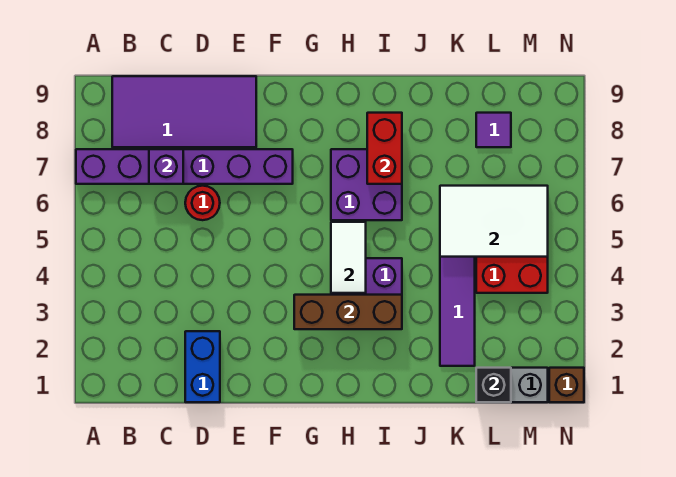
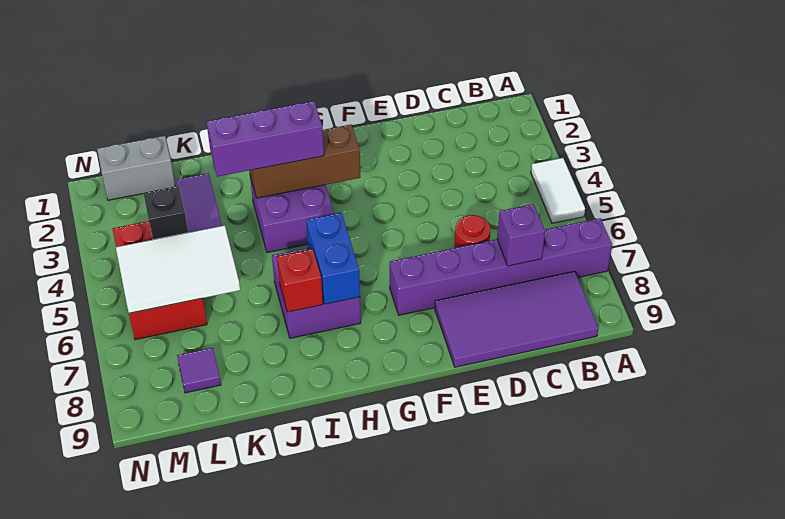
blue 1x2 brick [185,331,220,402] -> blue 1x2 brick moved to [306,213,360,304]
none -> purple 1x3 brick [206,101,324,177]
white 1x2 tile [331,222,366,293] -> white 1x2 tile moved to [531,158,585,223]
red 1x2 brick [367,113,402,184] -> red 1x1 brick [277,249,323,312]
black 1x1 brick [476,368,511,402] -> black 1x1 brick moved to [143,186,188,240]
brown 1x1 brick [549,368,584,402] -> none

